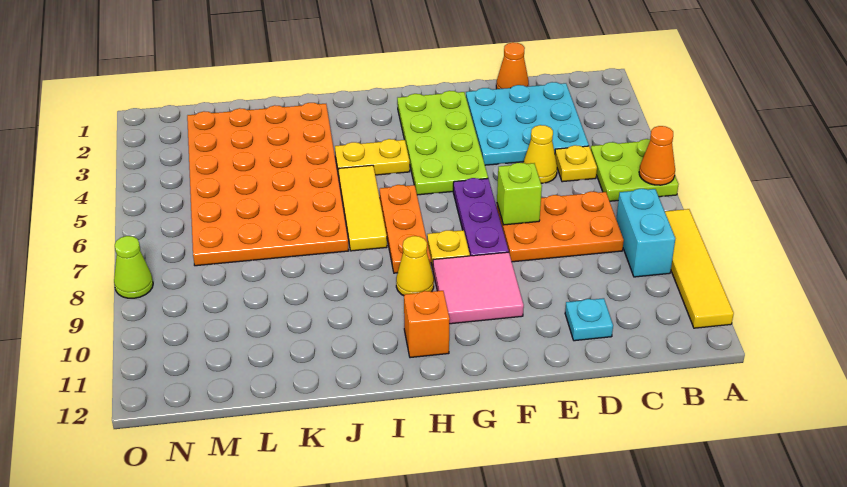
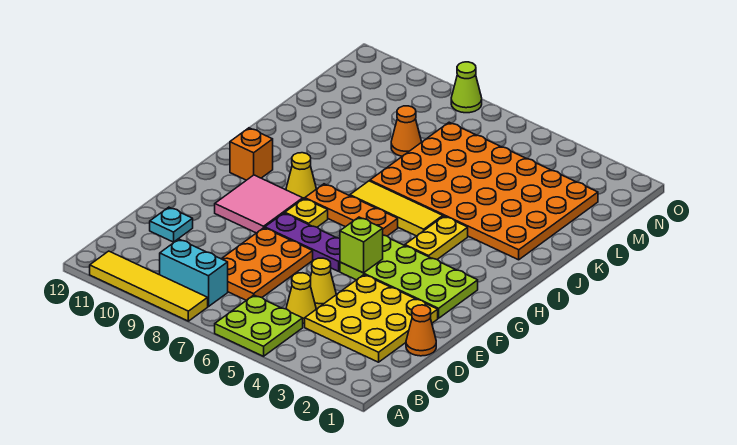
orange 1x1 cone [639,126,675,185] -> orange 1x1 cone moved to [391,106,421,156]
cyan 3x3 plate [466,82,589,165] -> yellow 3x3 plate [305,275,438,362]
yellow 1x1 plate [555,145,597,182] -> yellow 1x1 cone [286,273,316,323]
lime 1x1 brick [497,163,542,225] -> lime 1x1 brick moved to [340,217,383,273]

